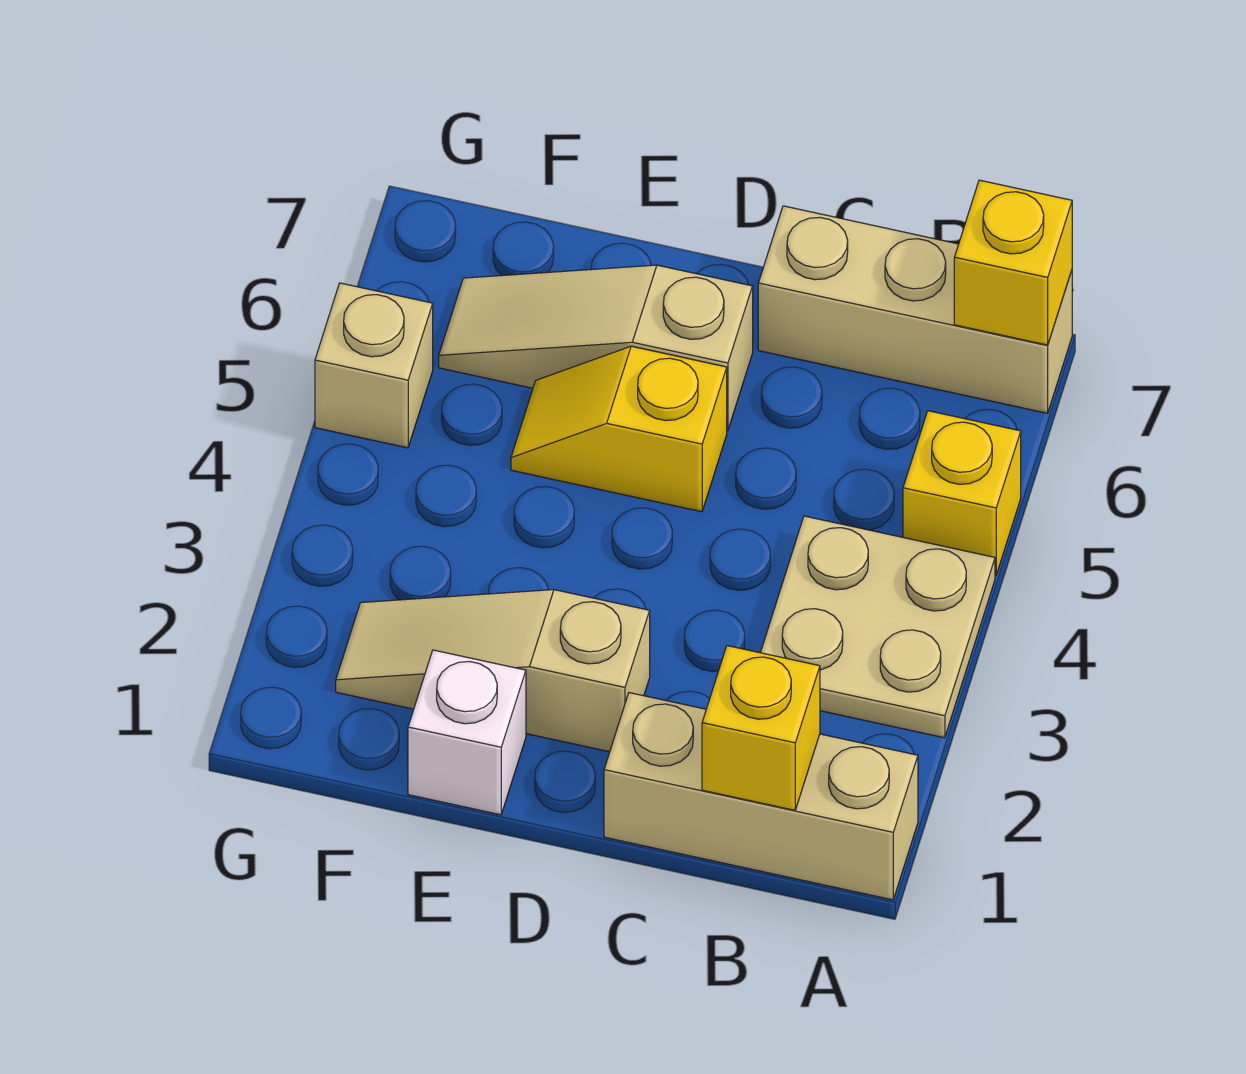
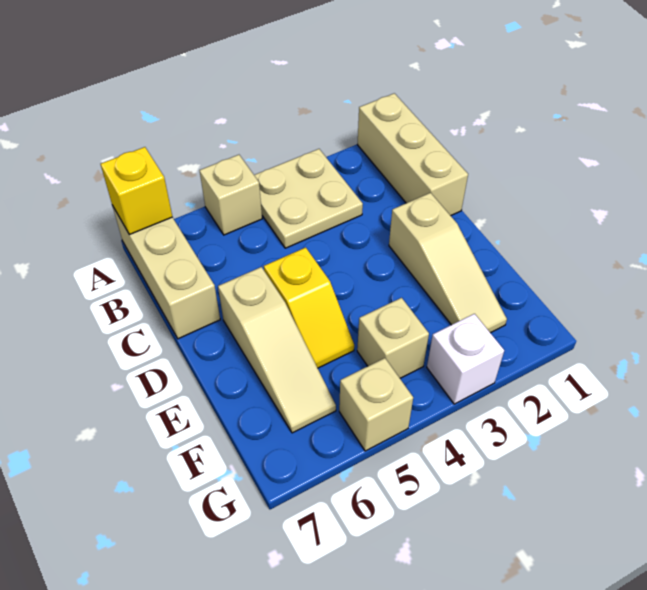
yellow 1x1 brick [903,411,1021,575] -> tan 1x1 brick [200,155,262,235]
yellow 1x1 brick [702,646,820,810] -> none
white 1x1 brick [408,650,526,815] -> white 1x1 brick moved to [427,314,504,404]
none -> tan 1x1 brick [357,298,429,378]

